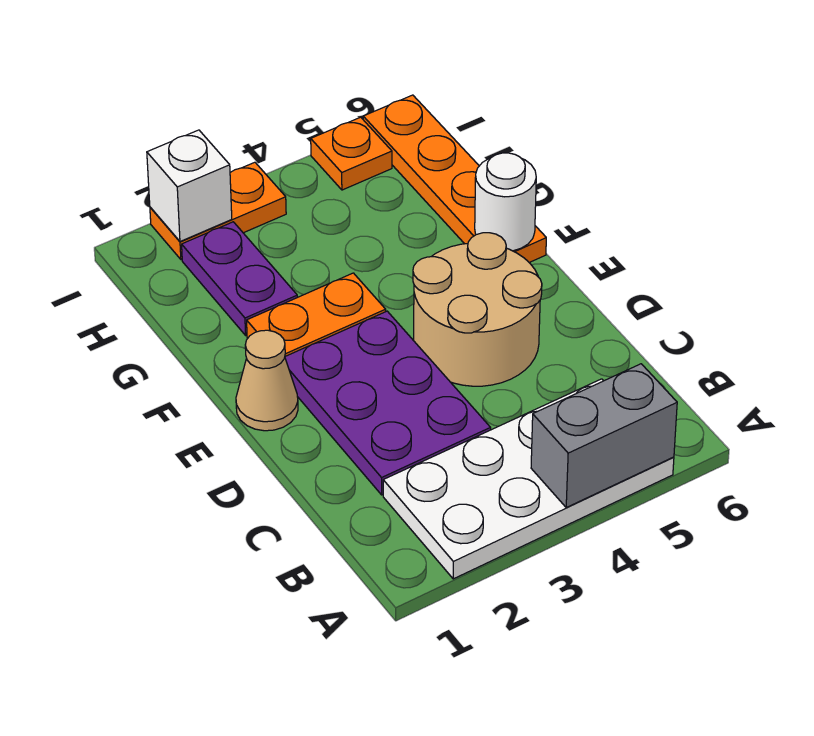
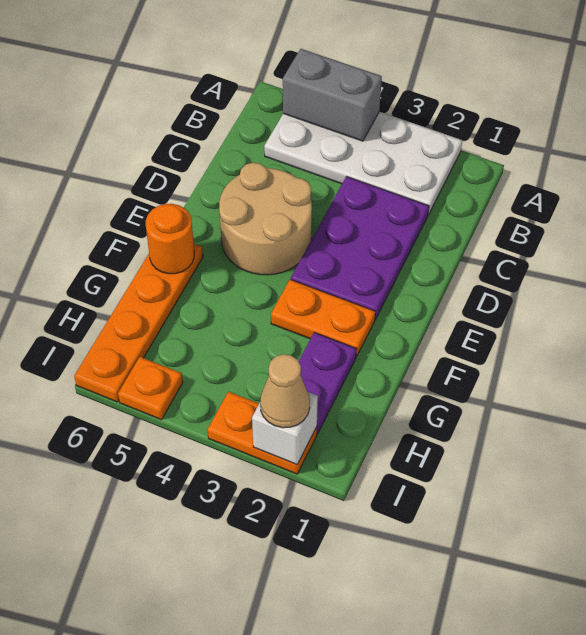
tan 1x1 cone [236,330,298,431] -> tan 1x1 cone moved to [260,354,310,428]
white 1x1 round brick [475,153,536,251] -> orange 1x1 round brick [146,204,194,274]

